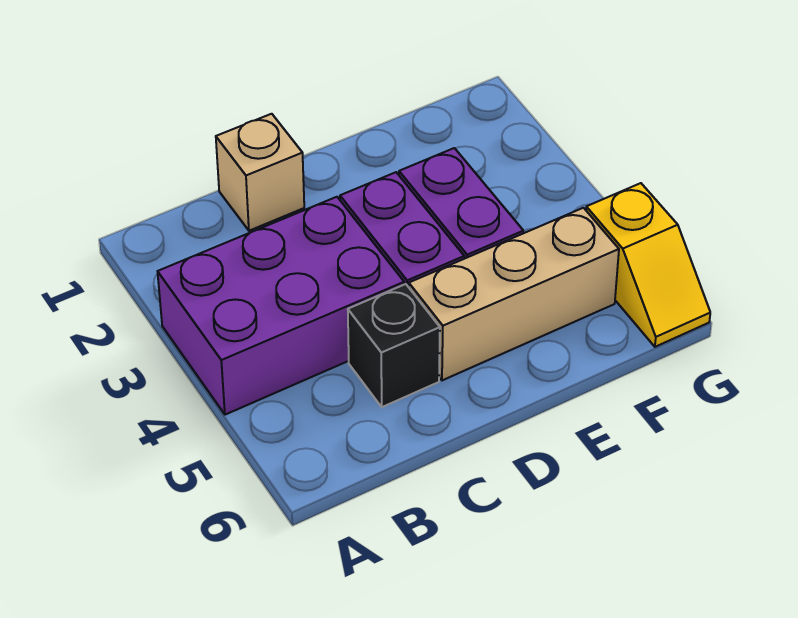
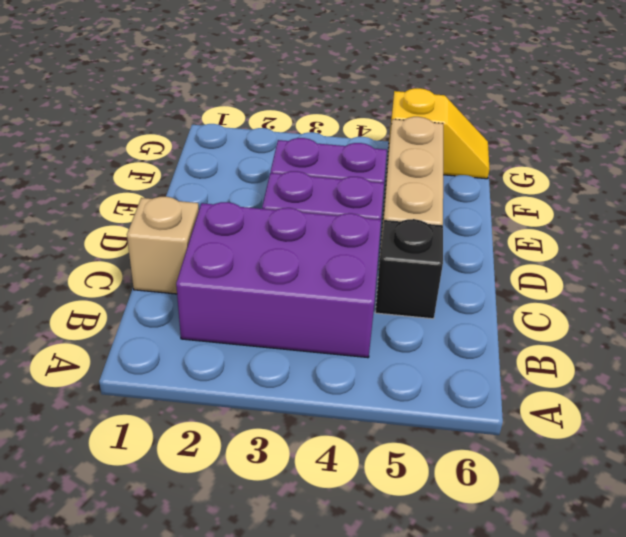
purple 2x3 brick [158,197,404,415] -> purple 2x3 brick turned to [176,202,381,358]

